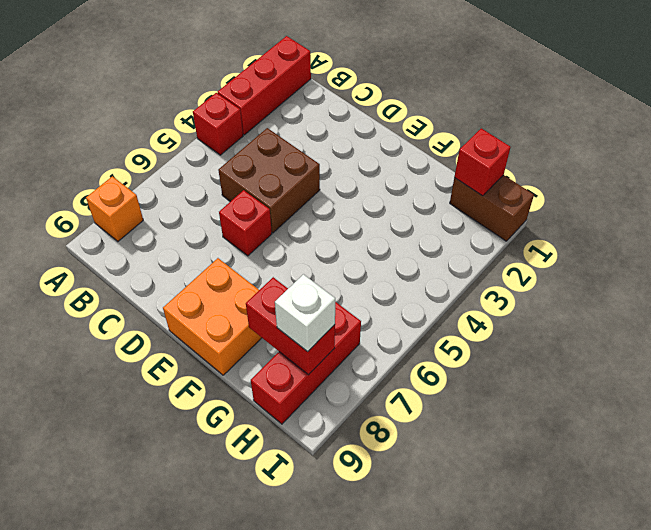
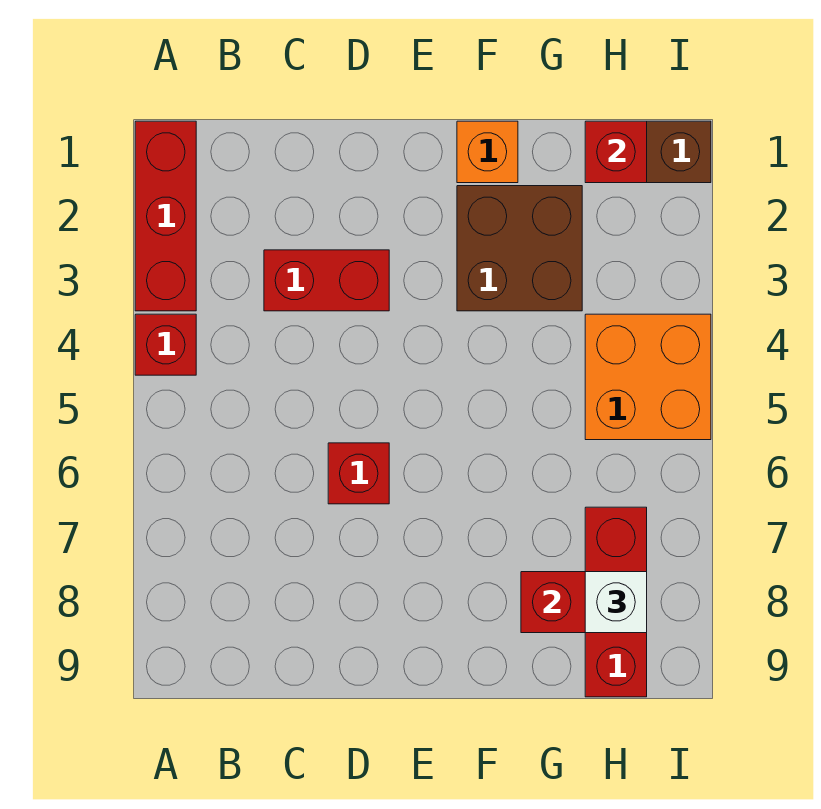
orange 1x1 brick [86,176,143,241] -> orange 1x1 brick moved to [457,121,518,183]
none -> red 1x2 brick [264,250,389,311]
brown 2x2 brick [218,128,320,233] -> brown 2x2 brick moved to [457,186,582,311]
orange 2x2 brick [163,258,262,375] -> orange 2x2 brick moved to [585,314,711,440]

